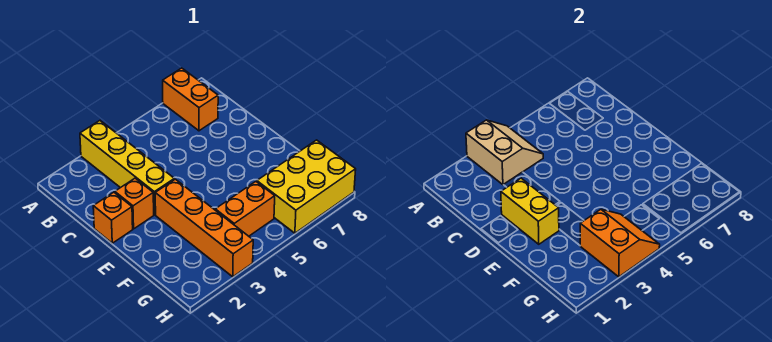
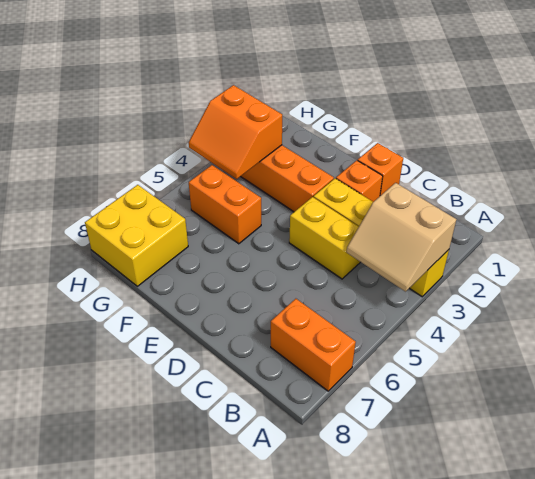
yellow 1x2 brick [501,178,559,244] -> yellow 1x2 brick moved to [289,197,360,279]
orange 1x2 brick [215,182,275,236] -> orange 1x2 brick turned to [189,165,261,244]
yellow 2x3 brick [257,140,356,233] -> yellow 2x2 brick [85,185,188,286]

